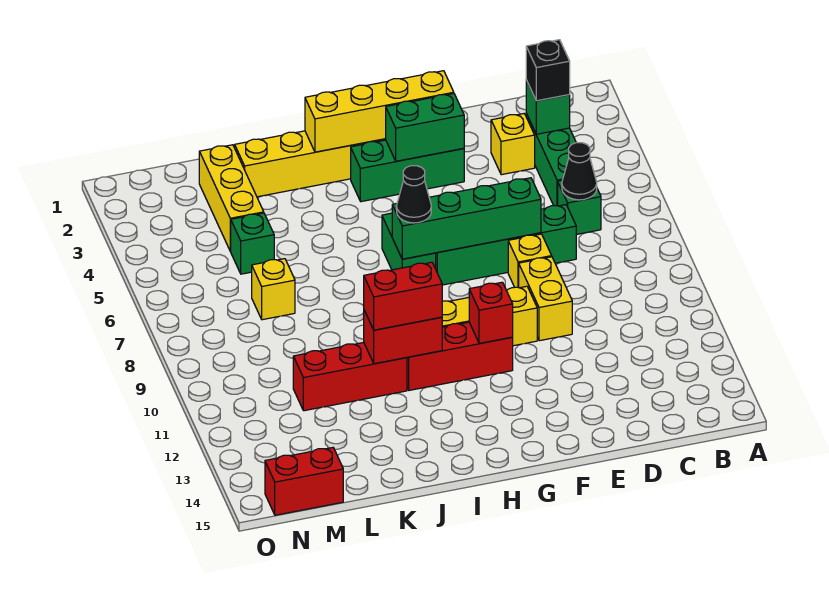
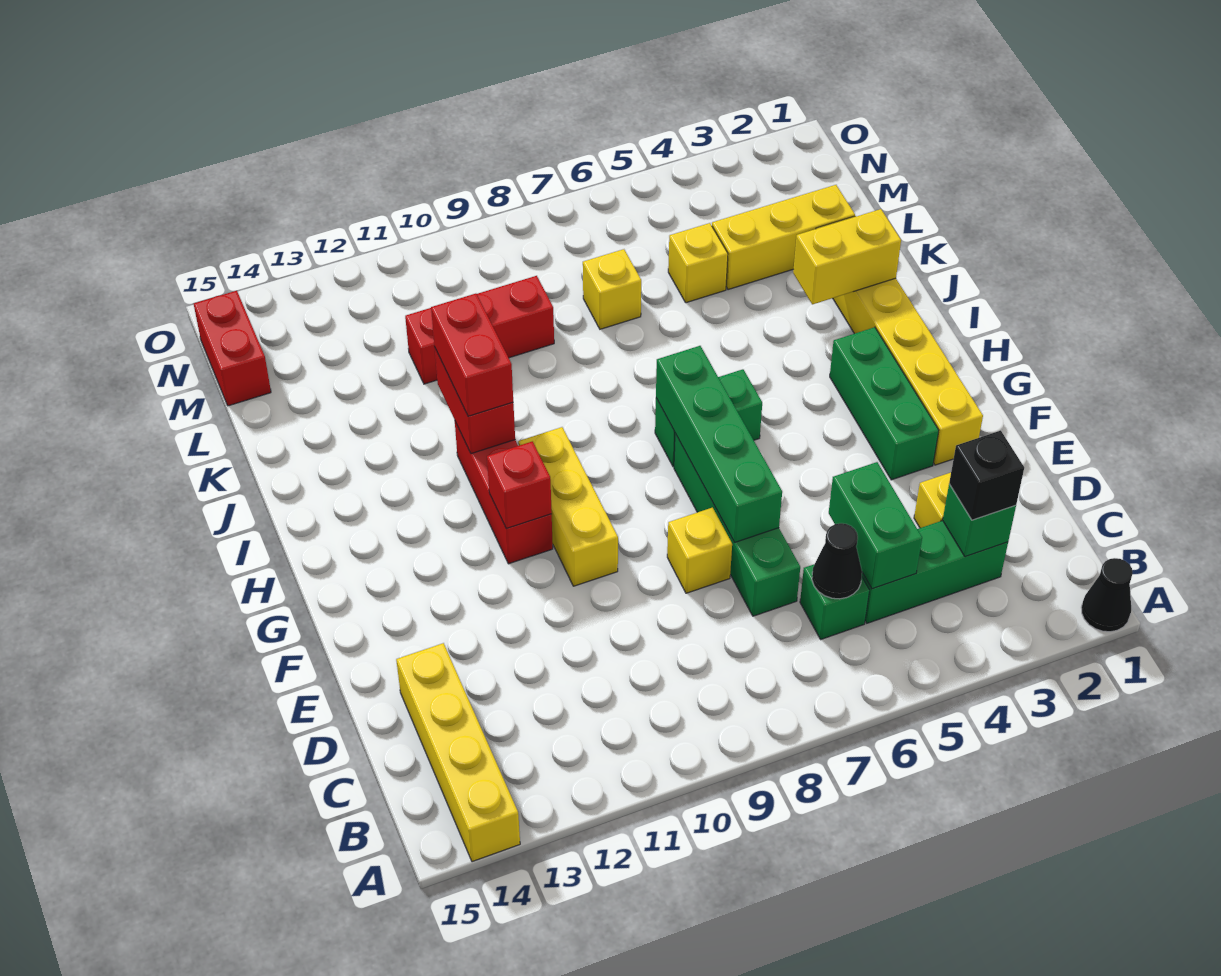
yellow 1x2 brick [519,257,572,341] -> yellow 1x2 brick moved to [793,209,901,304]
yellow 1x4 brick [305,71,454,152] -> yellow 1x4 brick moved to [396,643,520,862]
green 1x2 brick [386,94,464,161] -> green 1x2 brick moved to [829,462,922,589]
black 1x1 cone [397,166,431,223] -> black 1x1 cone moved to [1081,558,1133,632]
red 1x3 brick [293,343,407,411] -> red 1x3 brick turned to [405,276,554,384]
green 1x1 brick [231,213,274,274] -> yellow 1x1 brick [668,223,728,303]

